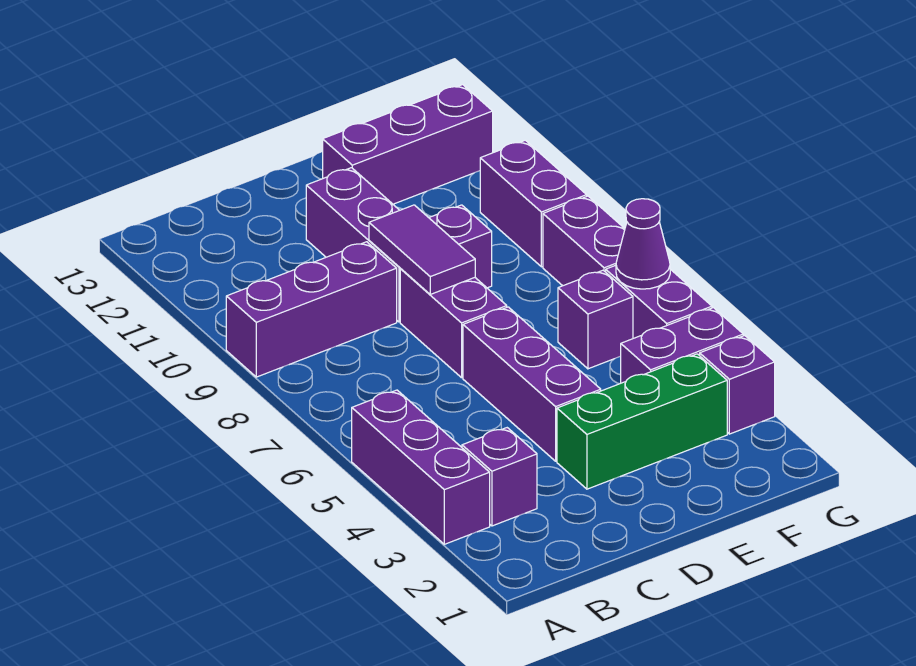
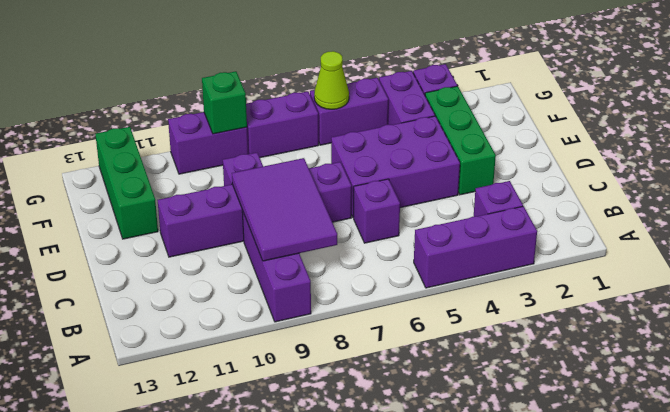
purple 1x3 brick [463,307,601,461] -> purple 2x3 brick [331,116,460,218]
purple 1x2 tile [369,205,475,294] -> purple 2x3 tile [232,158,337,261]
purple 1x3 brick [323,85,493,204] -> green 1x3 brick [95,127,158,239]
purple 1x1 brick [558,270,633,369] -> purple 1x1 brick moved to [354,179,400,243]
purple 1x1 cone [616,199,670,289] -> lime 1x1 cone [314,51,349,109]
none -> green 1x1 brick [202,71,247,134]

